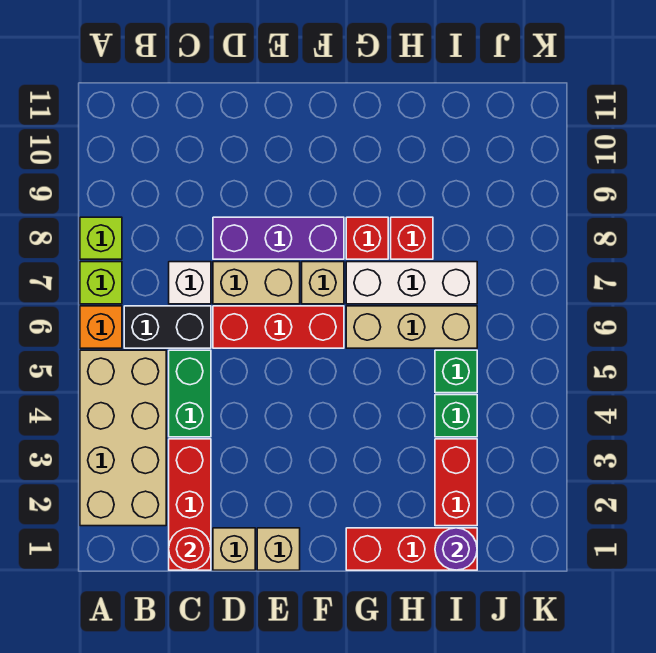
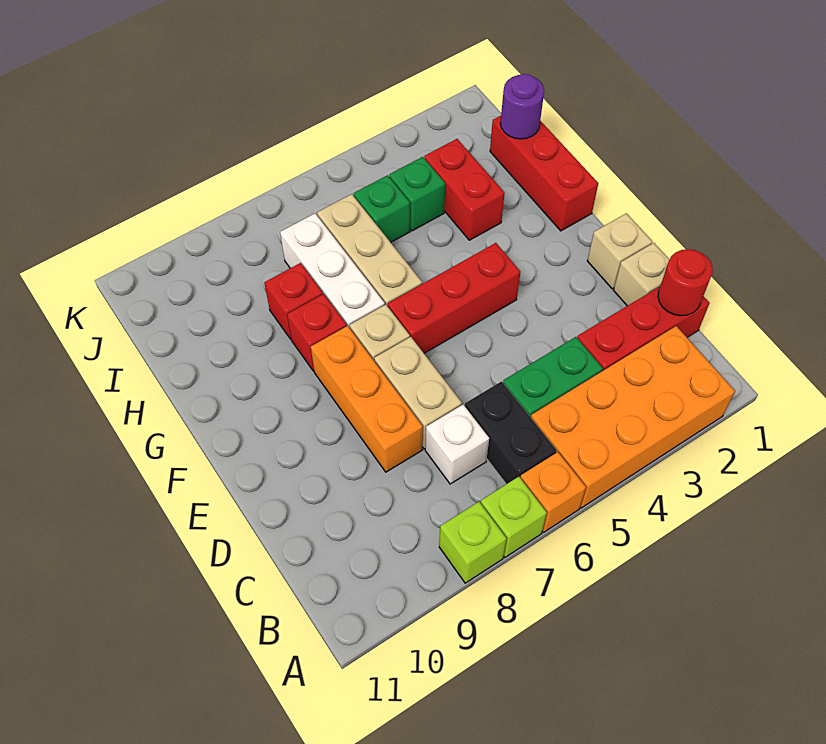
tan 2x4 brick [80,350,166,526] -> orange 2x4 brick [531,326,735,508]
red 1x3 brick [213,306,344,348] -> red 1x3 brick turned to [388,243,520,353]
purple 1x3 brick [213,217,344,259] -> orange 1x3 brick [311,326,423,472]
red 1x2 brick [435,439,477,526] -> red 1x2 brick turned to [424,139,505,240]

